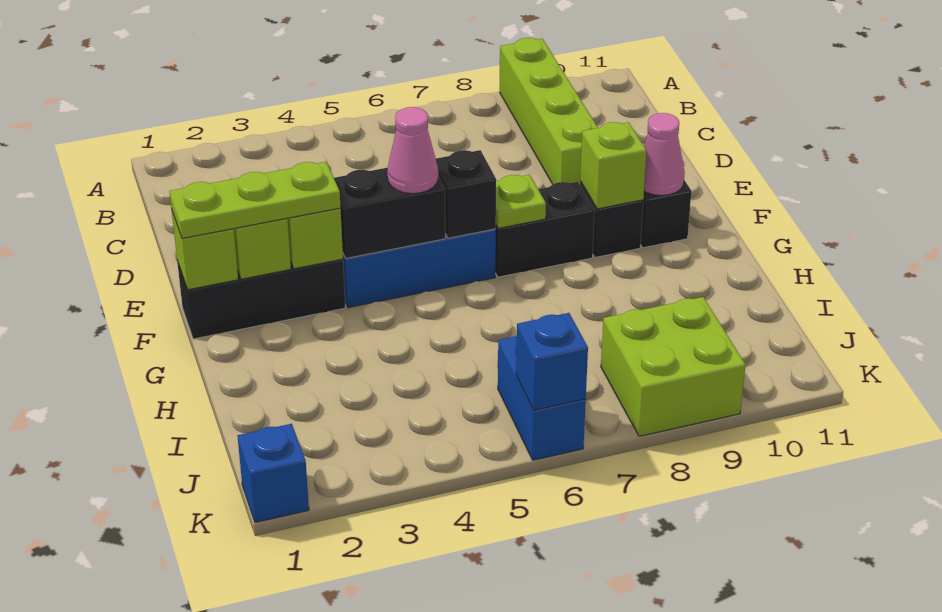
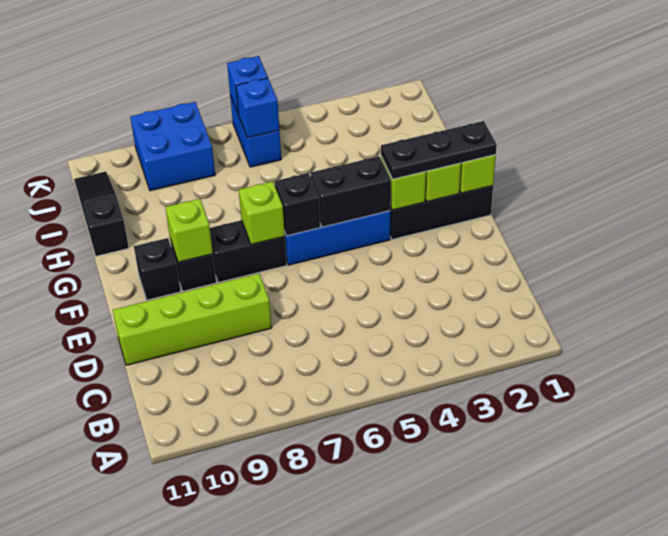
lime 1x4 brick [500,38,598,184] -> lime 1x4 brick turned to [113,274,272,365]
lime 1x3 plate [170,162,341,238] -> black 1x3 plate [381,121,497,179]
pink 1x1 cone [387,107,439,194] -> none
lime 1x1 plate [496,174,546,228] -> lime 1x1 brick [239,181,285,245]
pink 1x1 cone [644,113,685,196] -> none
none -> black 1x3 slope [74,171,129,256]
lime 2x2 brick [601,297,746,436] -> blue 2x2 brick [130,102,215,191]
blue 1x1 brick [238,424,309,522] -> blue 1x1 brick moved to [236,78,279,138]

